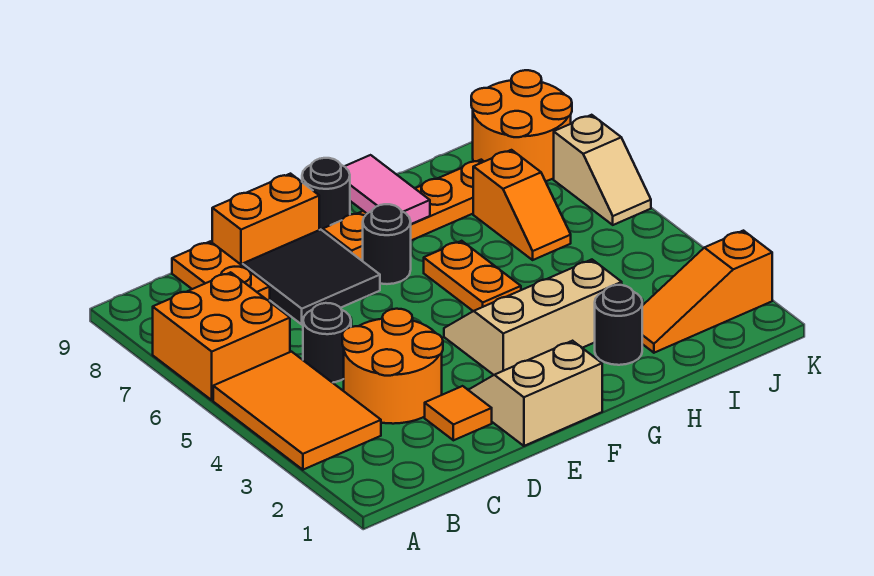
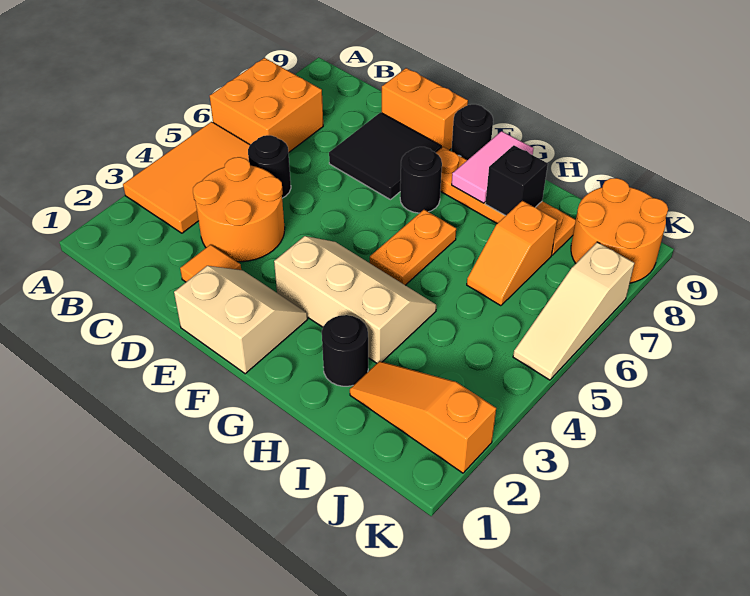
orange 1x2 plate [172,241,270,302] -> none
none -> black 1x1 brick [485,145,548,216]
tan 1x2 slope [554,115,651,225] -> tan 1x3 slope [513,242,634,380]

